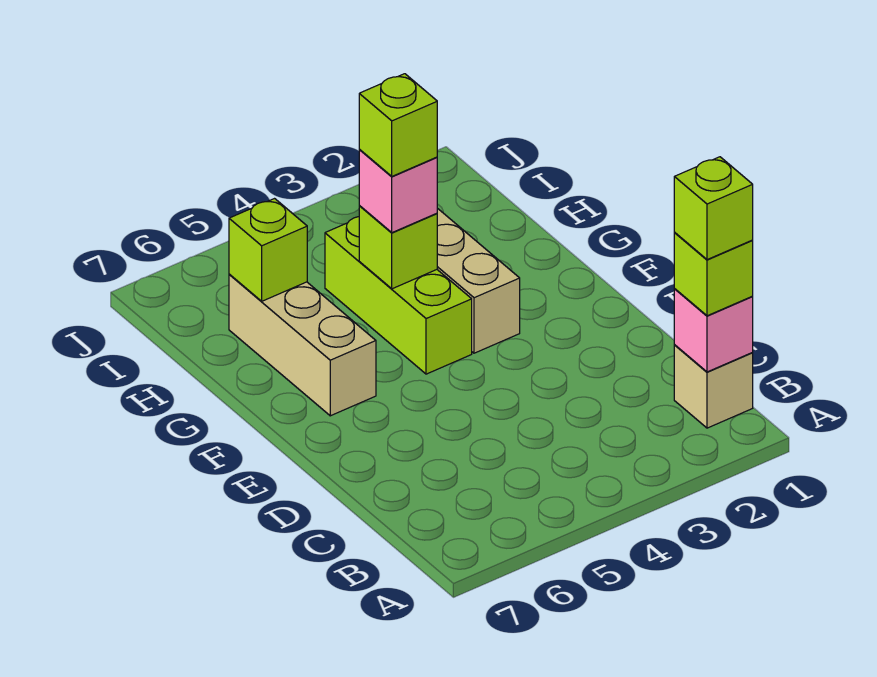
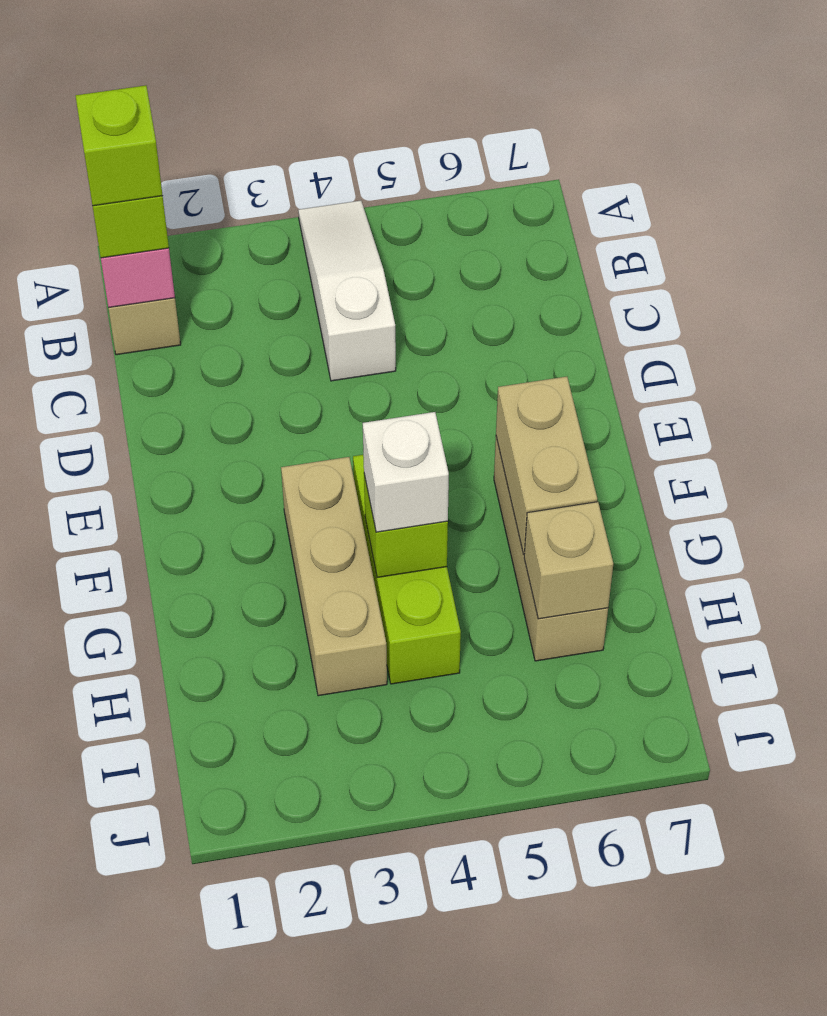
none -> white 1x3 slope [298,201,396,381]
none -> tan 1x2 brick [496,377,597,554]
pink 1x1 brick [359,149,437,233] -> white 1x1 brick [363,412,449,532]
lime 1x1 brick [359,74,437,176] -> none
lime 1x1 brick [229,199,307,301] -> tan 1x1 brick [524,502,613,619]

